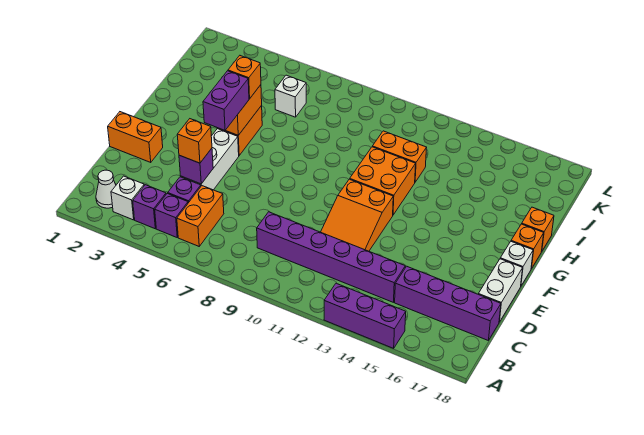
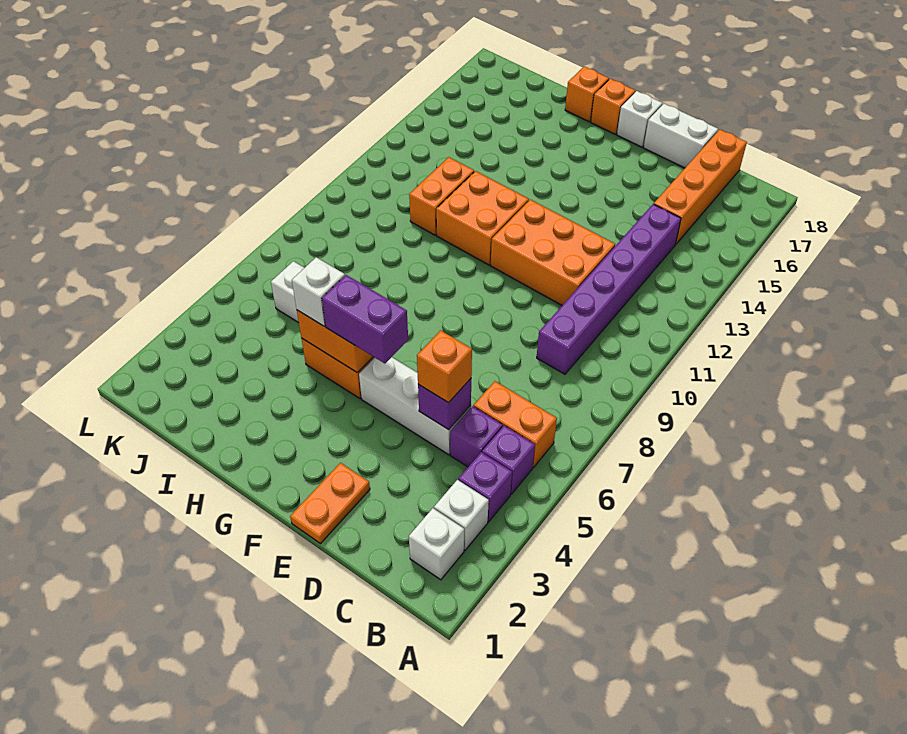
purple 1x3 brick [324,283,406,348] -> none
white 1x1 cone [96,170,116,208] -> white 1x1 brick [409,508,464,580]
purple 1x4 brick [395,266,501,340] -> orange 1x4 brick [654,130,747,245]
orange 2x3 slope [321,179,393,251] -> orange 2x3 brick [491,200,615,305]
orange 1x2 brick [108,112,163,162] -> orange 1x2 plate [290,463,370,544]
orange 1x1 brick [228,56,261,99] -> white 1x1 brick [292,257,345,326]

